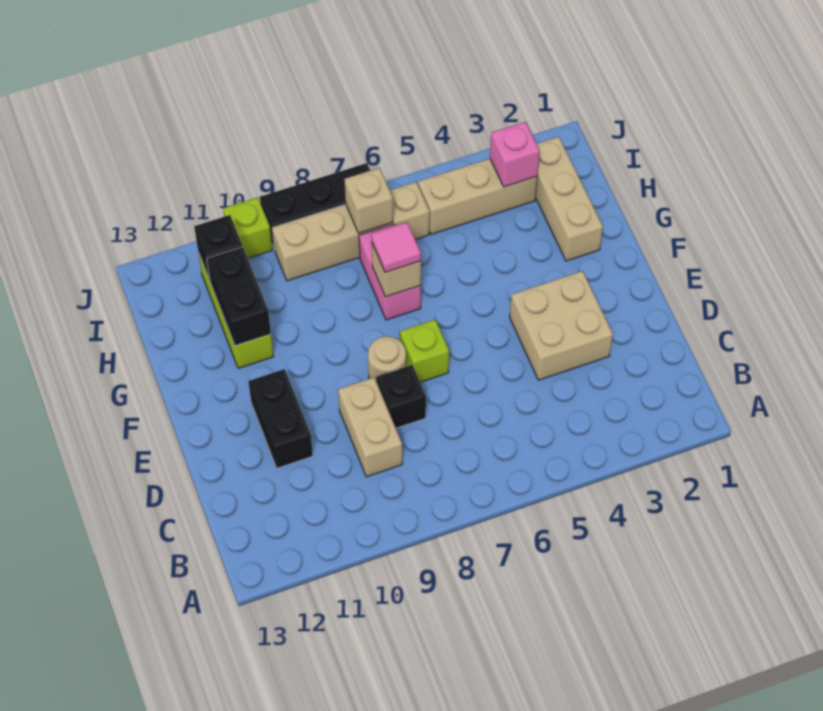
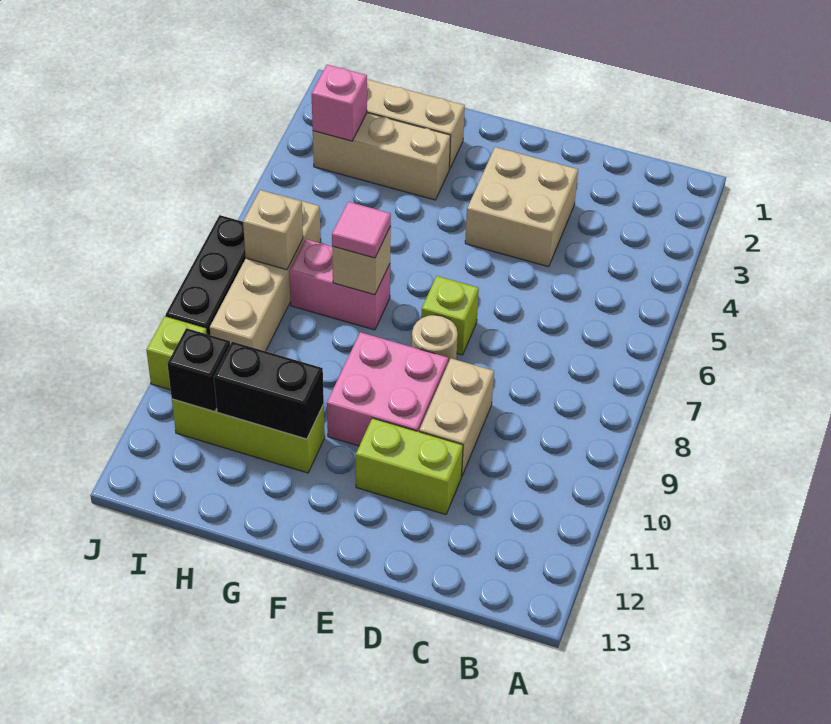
tan 1x2 brick [338,377,402,477] -> tan 1x2 brick turned to [419,358,494,477]
black 1x1 brick [376,365,426,428] -> none
black 1x2 brick [248,369,313,468] -> lime 1x2 brick [356,418,463,515]
none -> pink 2x2 brick [327,332,448,446]
tan 1x3 brick [418,159,537,234] -> tan 1x3 brick turned to [313,113,451,200]

